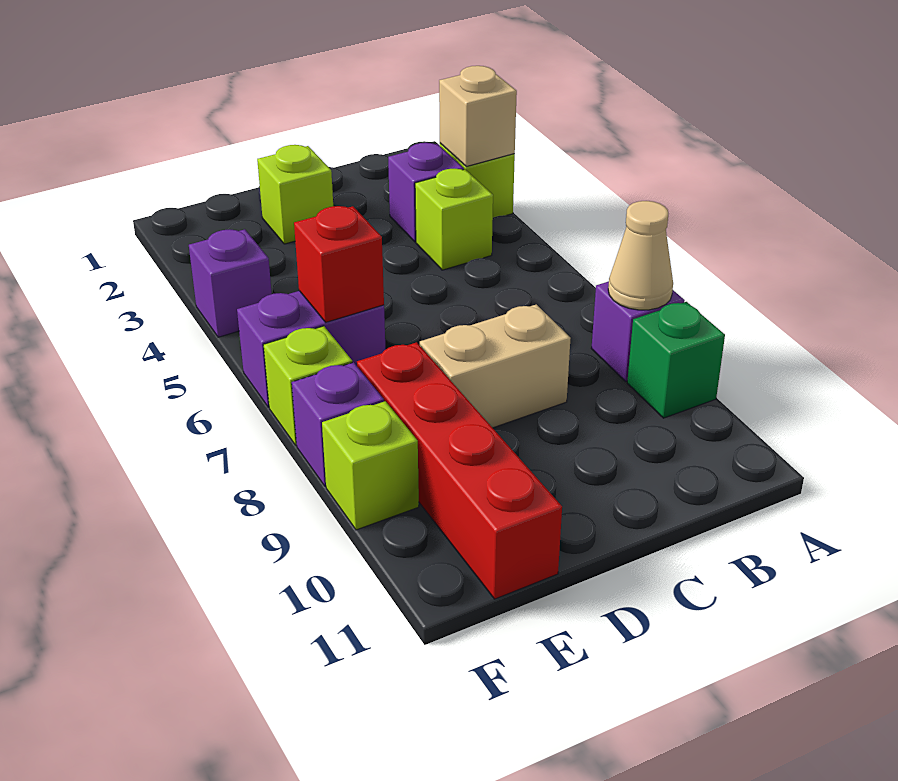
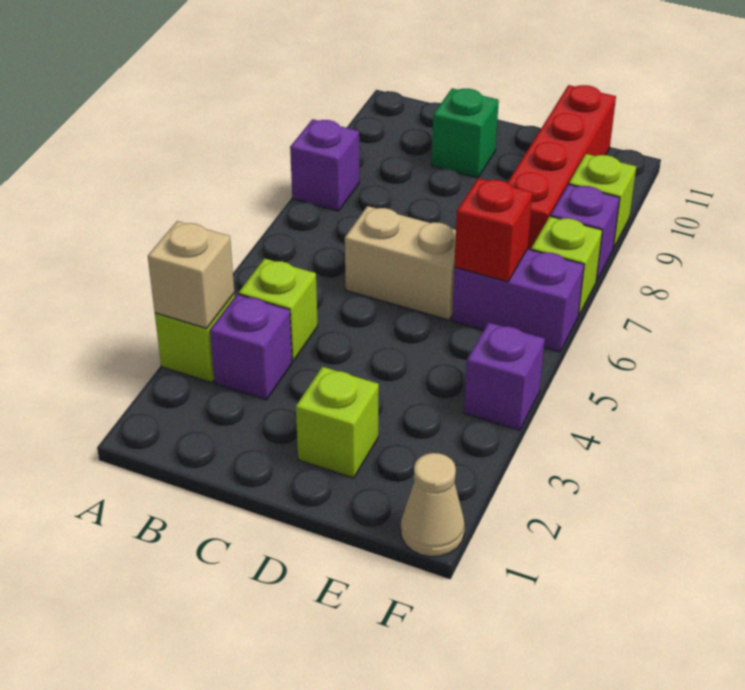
tan 1x1 cone [608,201,673,310] -> tan 1x1 cone moved to [401,453,465,557]
green 1x1 brick [627,302,725,418] -> green 1x1 brick moved to [432,88,499,178]
tan 1x2 brick [420,304,571,428] -> tan 1x2 brick moved to [345,206,456,320]

